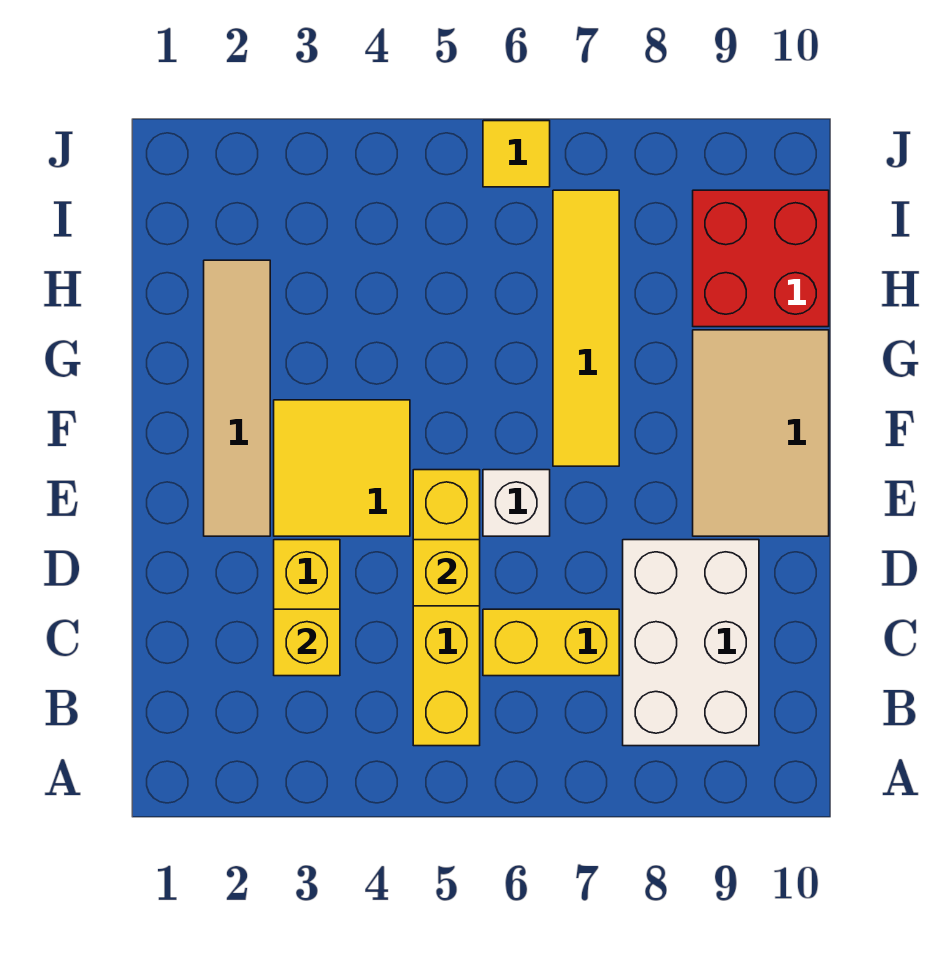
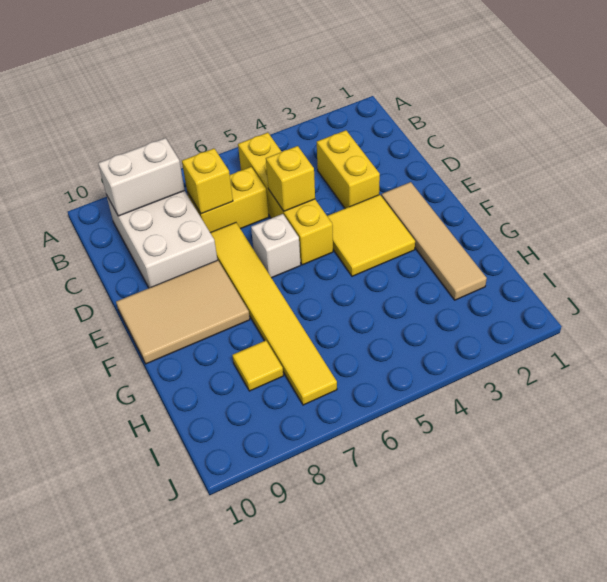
none -> white 1x2 brick [98,138,185,216]
yellow 1x1 brick [274,609,340,676] -> yellow 1x1 brick moved to [182,149,233,214]
tan 2x3 tile [693,330,829,536] -> tan 2x3 tile turned to [116,260,250,364]
yellow 1x4 tile [553,190,619,466] -> yellow 1x6 tile [210,223,337,405]
red 2x2 brick [693,190,829,327] -> none
yellow 1x1 tile [483,121,550,187] -> yellow 1x1 tile moved to [232,340,283,391]

